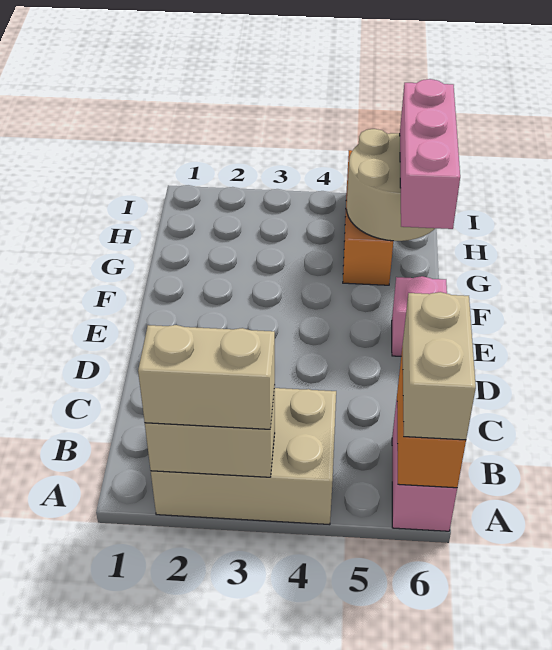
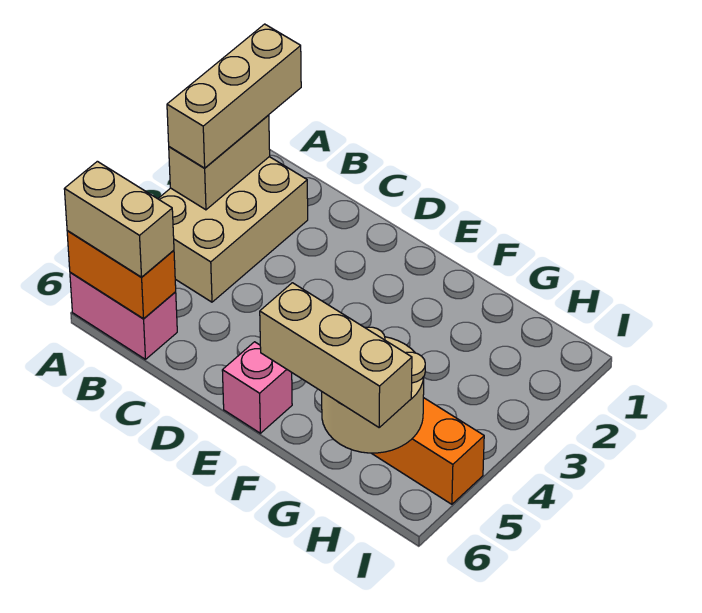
tan 1x2 brick [138,325,275,429] -> tan 1x3 brick [167,24,301,168]
pink 1x3 brick [400,79,460,229] -> tan 1x3 brick [260,283,412,427]

